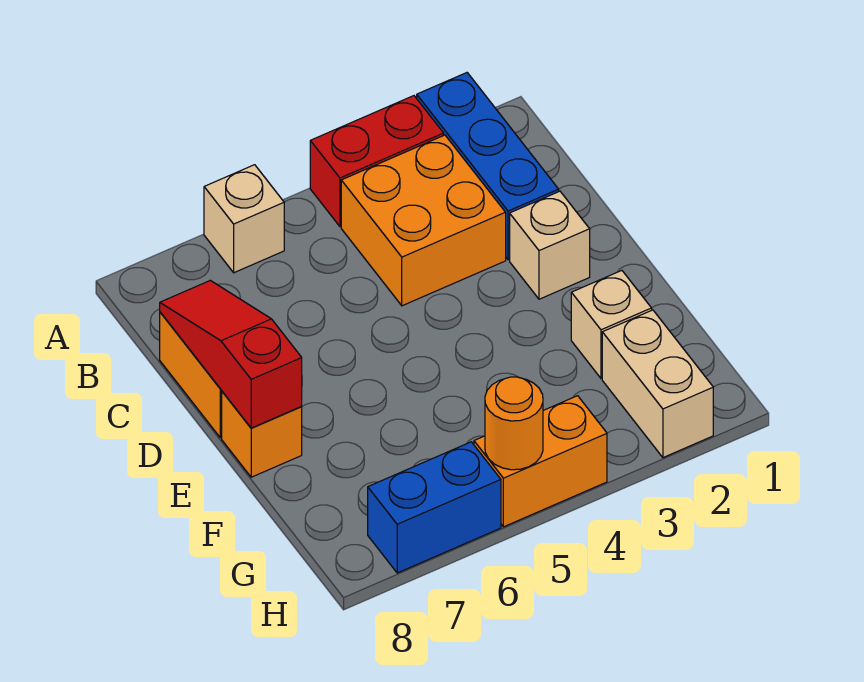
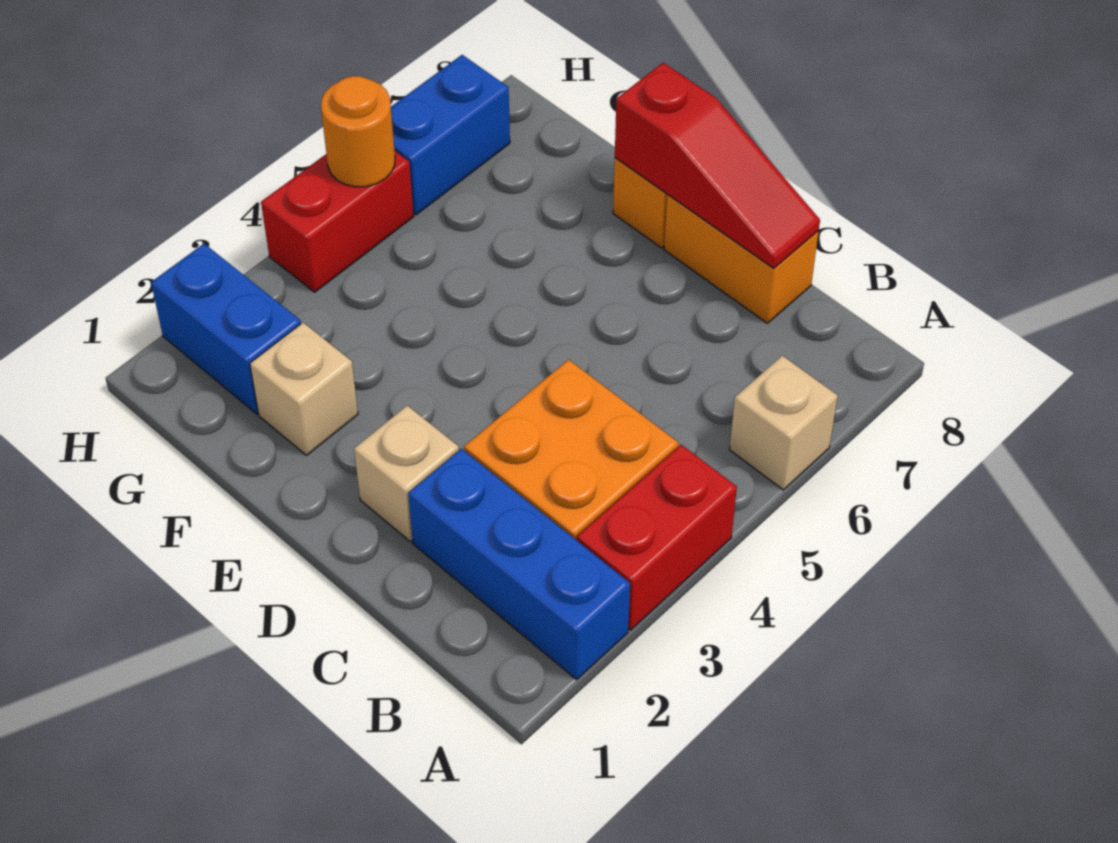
tan 1x2 brick [602,310,713,458] -> blue 1x2 brick [151,244,301,414]
orange 1x2 brick [474,396,607,527] -> red 1x2 brick [261,151,414,292]

